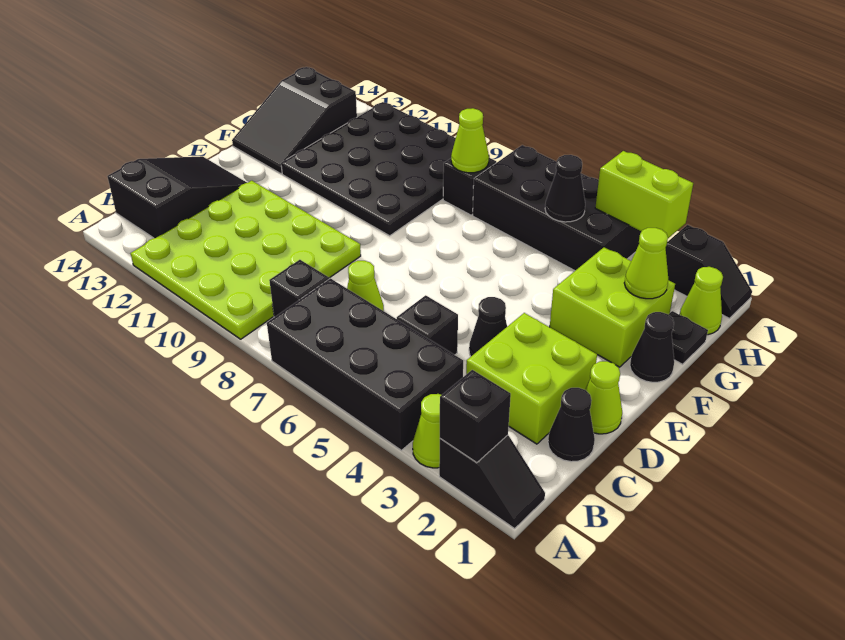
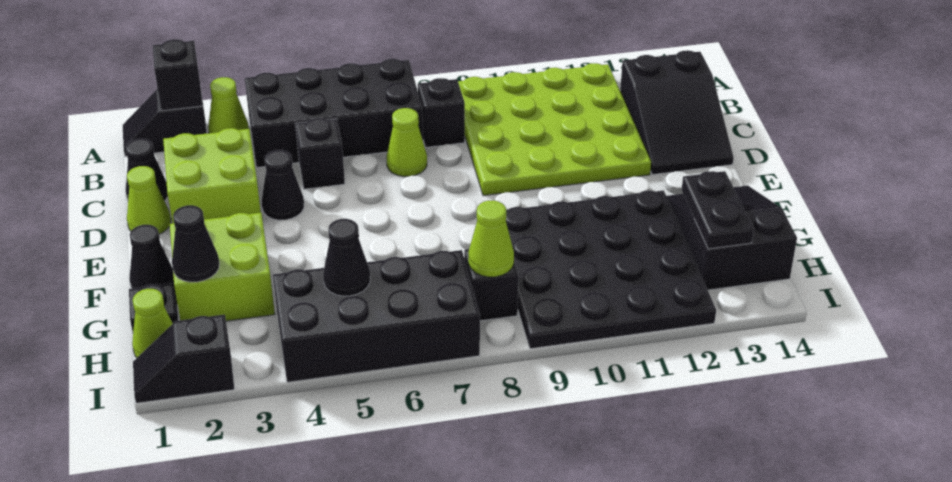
lime 1x1 cone [624,228,668,299] -> black 1x1 cone [172,205,219,282]
none -> black 1x2 plate [682,171,754,249]
lime 1x2 brick [595,151,693,238] -> none

